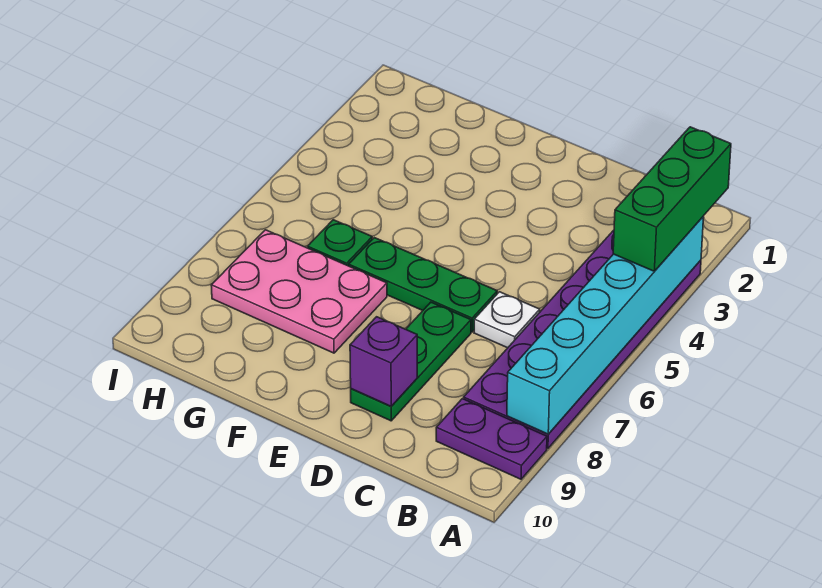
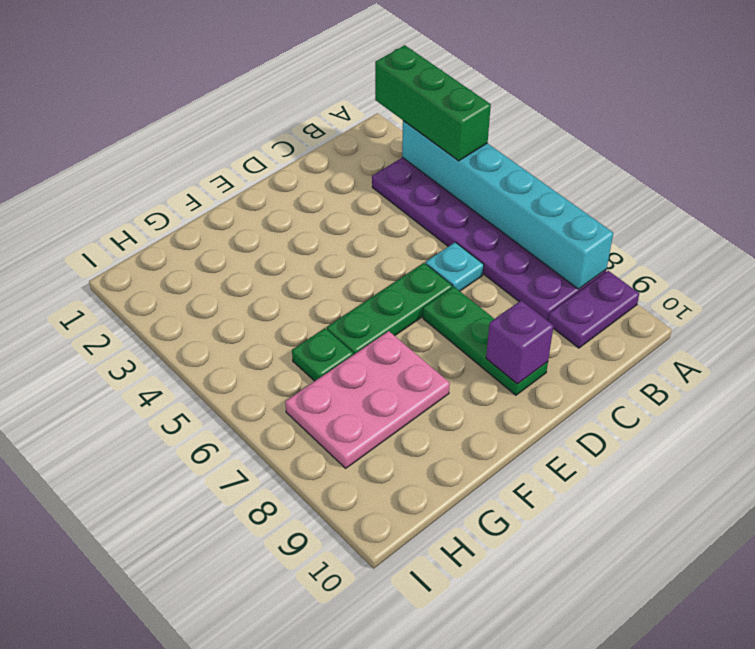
white 1x1 plate [474,292,540,348] -> cyan 1x1 plate [426,242,484,291]

